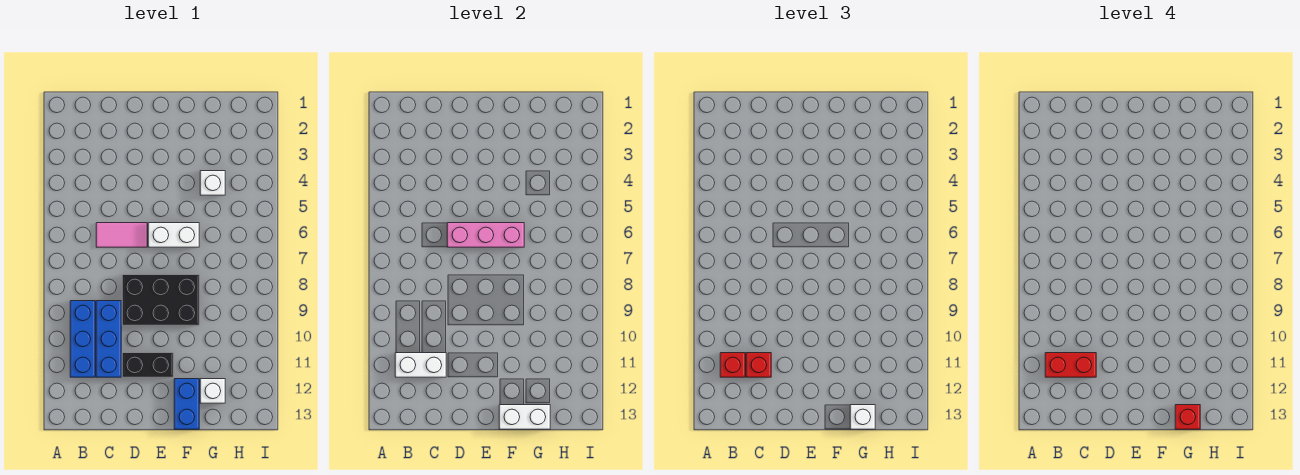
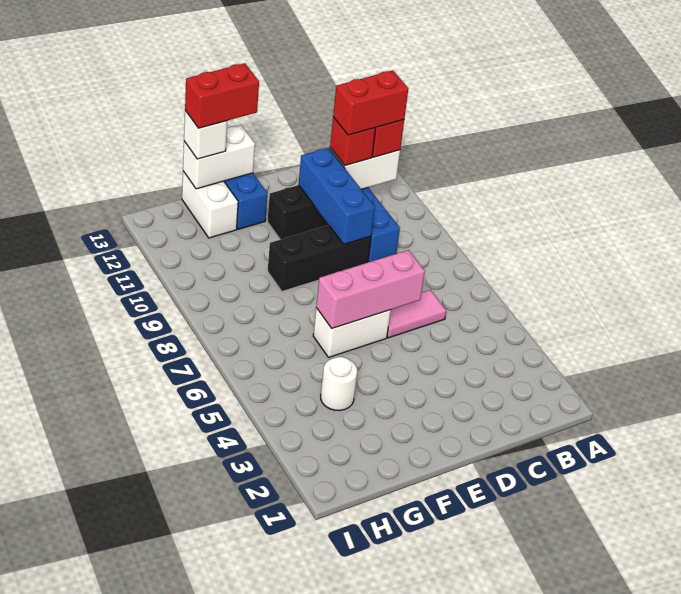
blue 1x3 brick [70,301,95,377] -> blue 1x3 brick moved to [299,148,375,244]
black 2x3 brick [122,275,199,325] -> black 1x3 brick [268,225,371,291]
white 1x1 brick [200,171,225,195] -> white 1x1 round brick [321,357,357,411]
white 1x1 brick [200,379,225,403] -> white 1x2 brick [182,171,238,238]
red 1x1 brick [1175,405,1200,429] -> red 1x2 brick [185,63,259,128]

